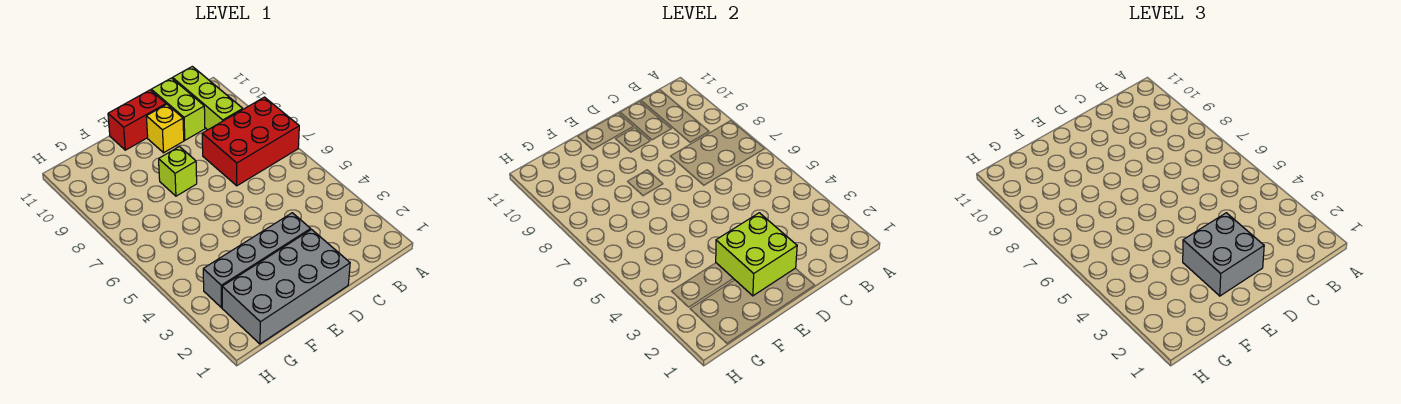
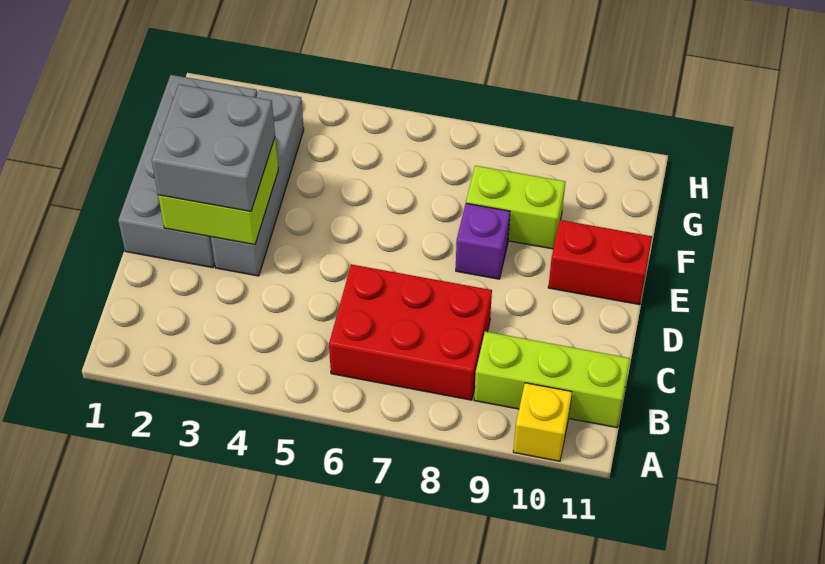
red 2x3 brick [202,97,299,186] -> red 2x3 brick turned to [329,264,492,400]
lime 1x2 brick [151,78,205,140] -> lime 1x2 brick moved to [466,166,565,249]
yellow 1x1 brick [146,104,184,153] -> yellow 1x1 brick moved to [513,383,572,461]
red 1x2 brick [108,90,166,150] -> red 1x2 brick turned to [548,220,652,305]
lime 1x1 brick [159,147,197,196] -> purple 1x1 brick [456,203,510,279]

